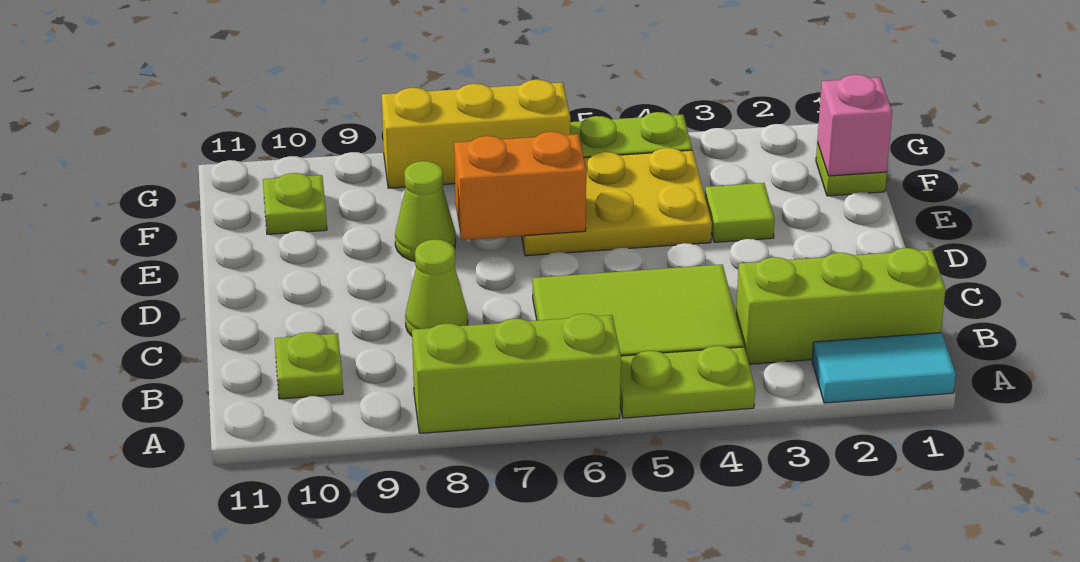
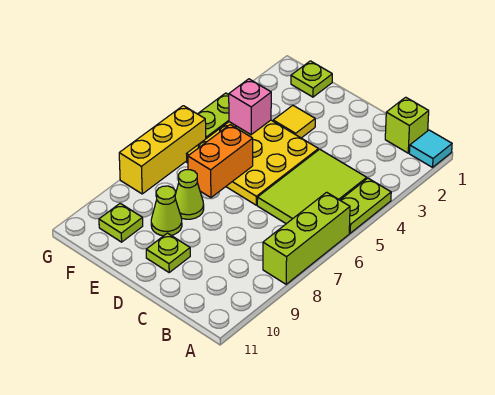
cyan 1x2 tile [812,333,956,403] -> cyan 1x1 tile [409,130,452,167]
lime 1x3 brick [736,248,946,364] -> lime 1x1 brick [385,97,429,153]
lime 1x1 plate [275,332,343,399] -> lime 1x1 plate moved to [146,233,190,272]
lime 1x1 cone [405,240,468,336] -> lime 1x1 cone moved to [151,186,182,236]
lime 1x1 tile [705,183,775,242] -> yellow 1x1 tile [273,105,315,138]
yellow 2x3 plate [522,148,712,256] -> yellow 3x3 plate [187,120,318,205]
pink 1x1 brick [817,75,892,176] -> pink 1x1 brick moved to [229,79,271,135]

